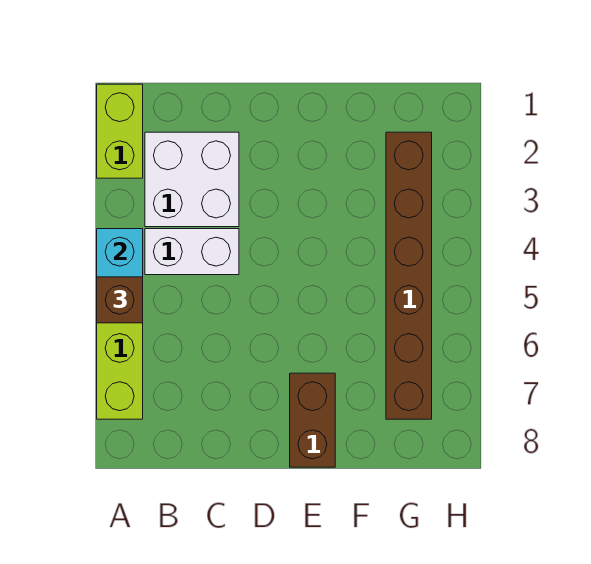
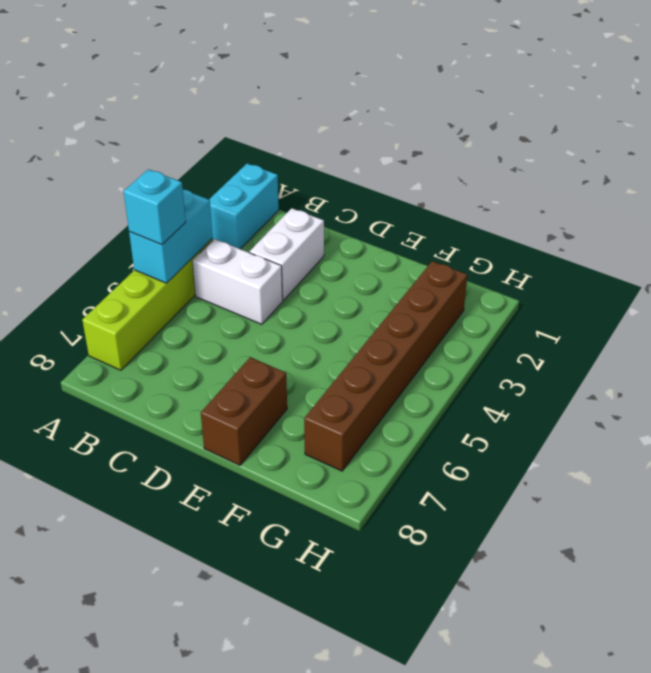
lime 1x2 brick [97,84,143,178] -> cyan 1x2 brick [209,164,279,249]
brown 1x1 brick [97,277,143,323] -> cyan 1x1 brick [124,169,186,245]
white 2x2 brick [145,132,239,227] -> white 1x2 brick [250,208,324,300]

